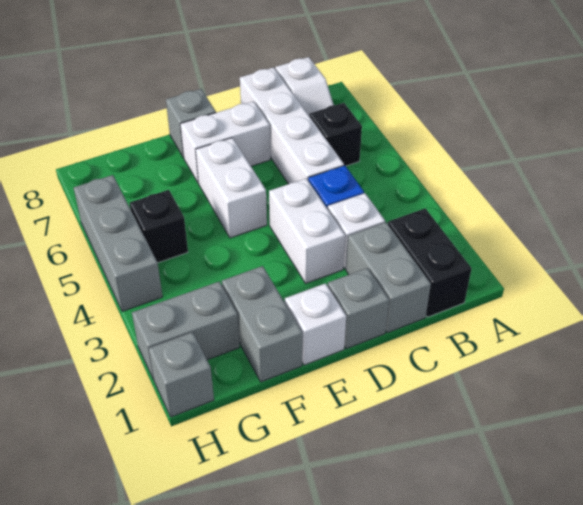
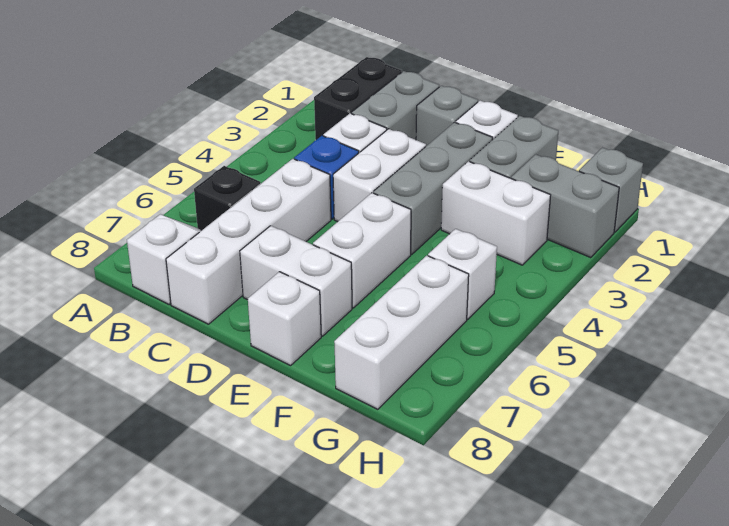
grey 1x1 brick [166,89,216,158] -> white 1x1 brick [248,272,321,366]
none -> white 1x2 brick [441,161,551,265]
black 1x1 brick [130,190,188,263] -> white 1x1 brick [428,229,497,319]
none -> white 1x3 brick [334,256,469,409]
grey 1x3 brick [74,175,163,312] -> grey 1x3 brick moved to [373,122,493,255]

